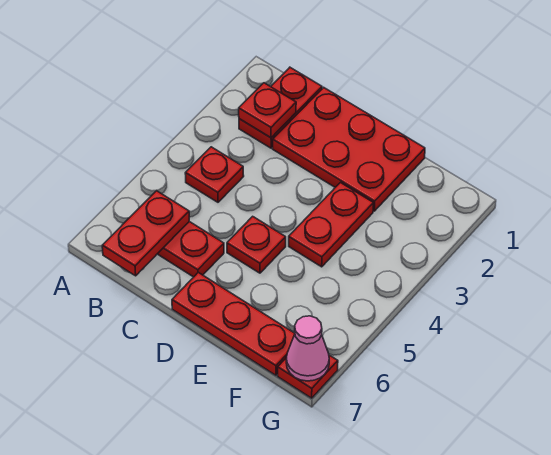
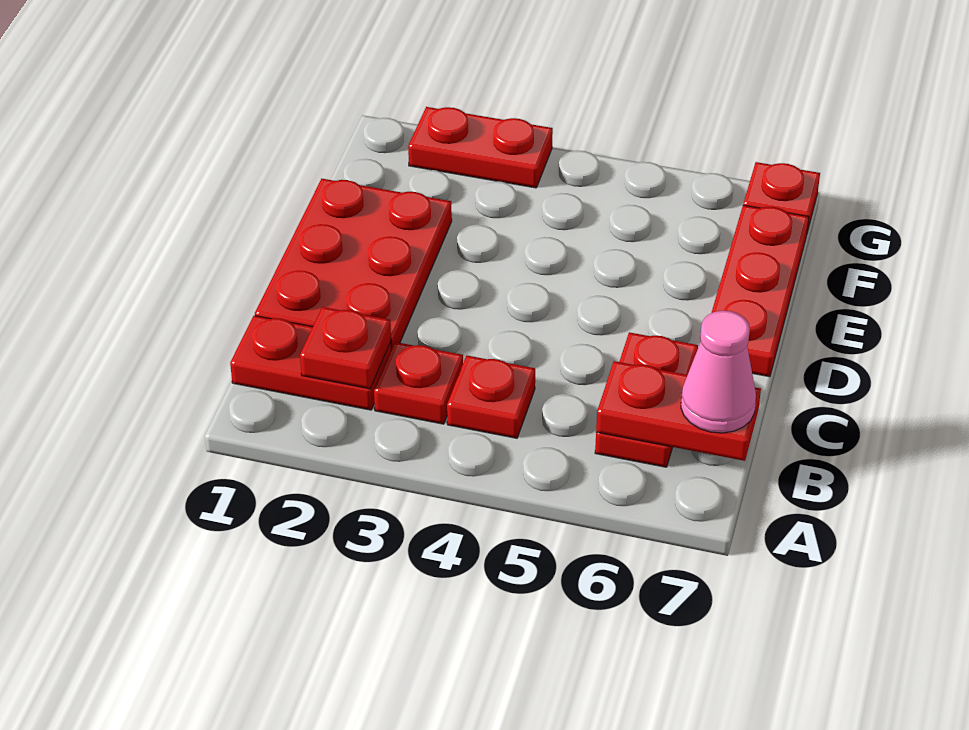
red 1x1 plate [227,216,286,273] -> red 1x1 plate moved to [374,342,463,424]
red 1x2 plate [289,183,373,267] -> red 1x2 plate moved to [408,107,553,188]
pink 1x1 cone [286,316,329,381] -> pink 1x1 cone moved to [681,311,756,433]

